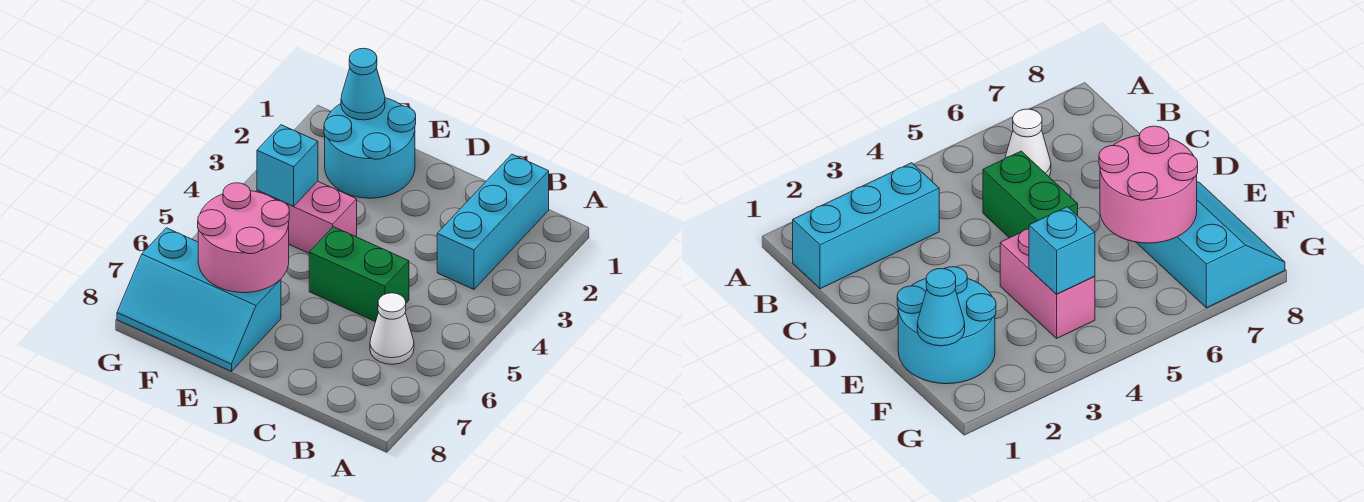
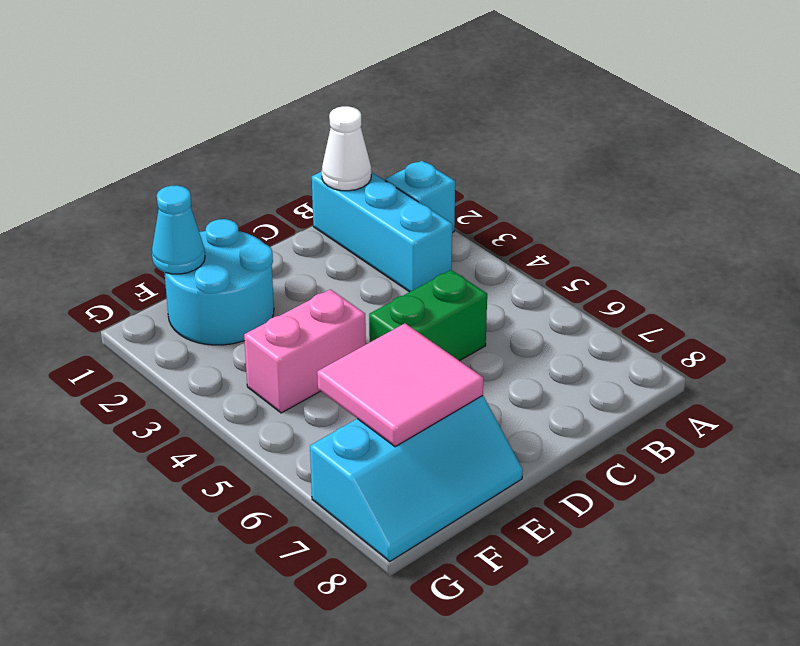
white 1x1 cone [370,293,414,364] -> white 1x1 cone moved to [322,106,371,191]
pink 2x2 round brick [198,183,289,293] -> pink 2x2 tile [317,323,483,447]
cyan 1x1 brick [257,125,318,206] -> cyan 1x1 brick moved to [385,161,455,233]

